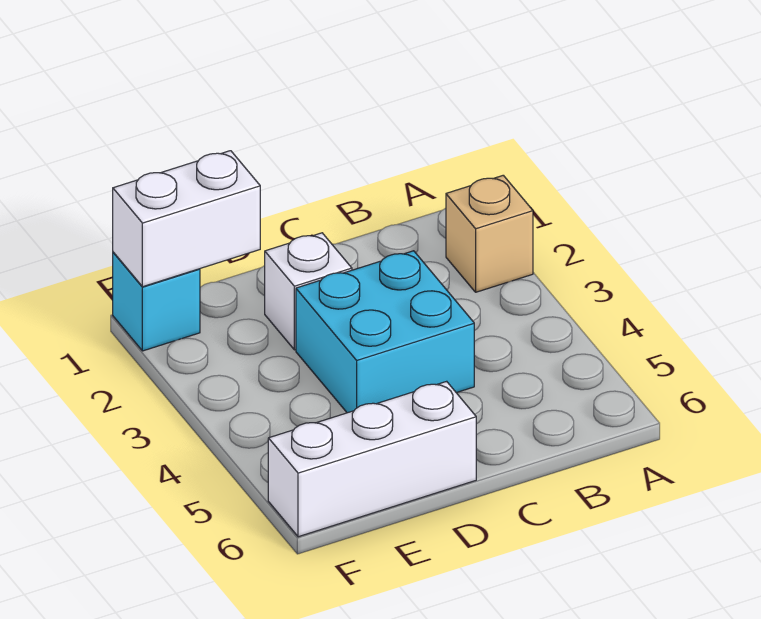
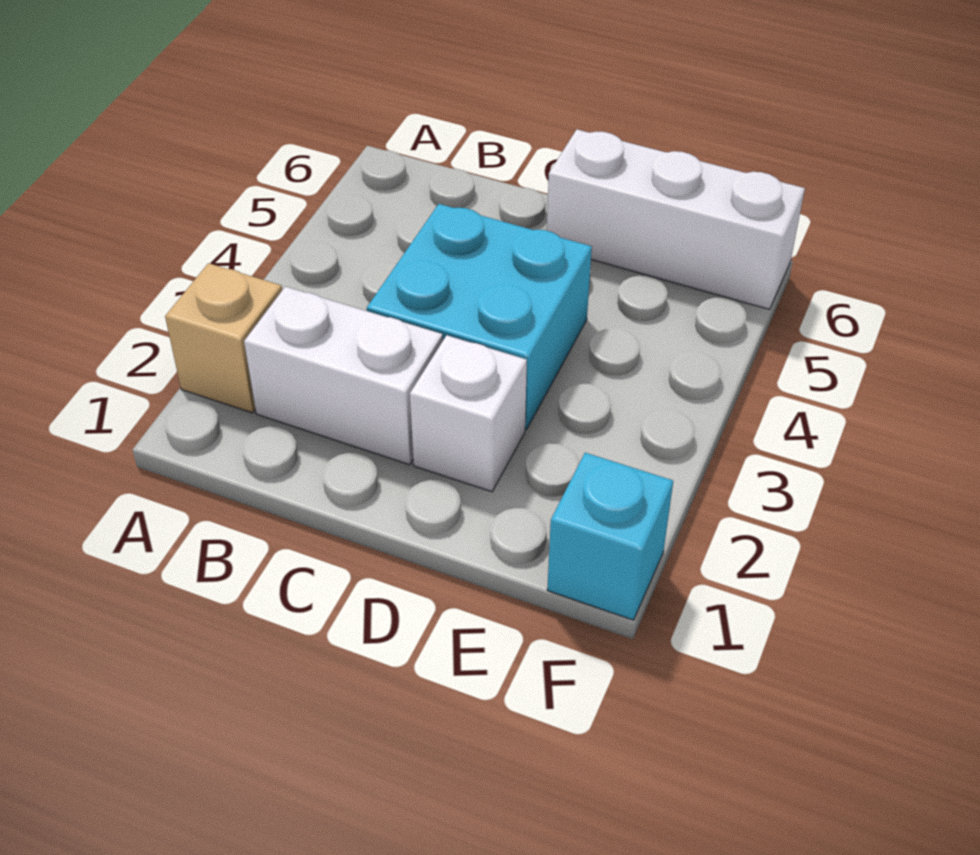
white 1x2 brick [113,151,260,287] -> white 1x2 brick moved to [244,287,443,465]

